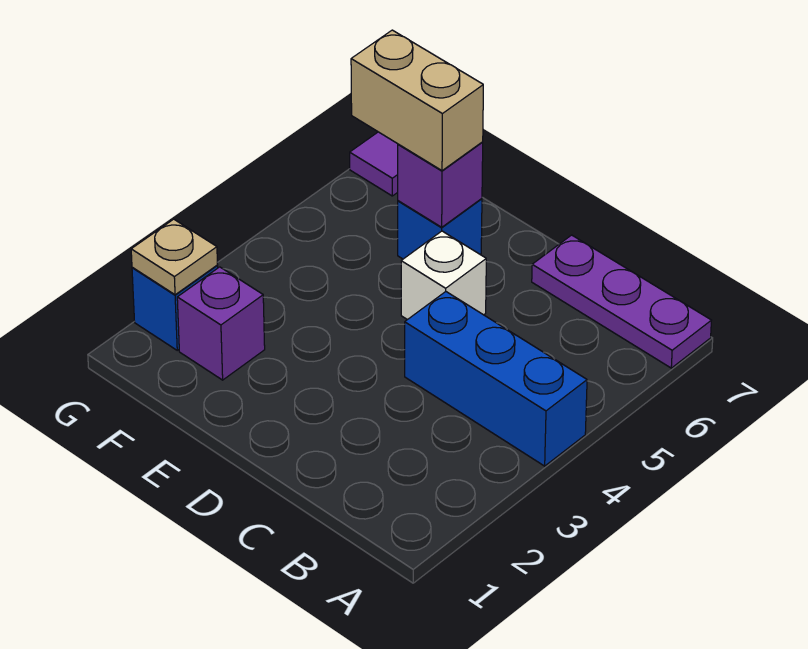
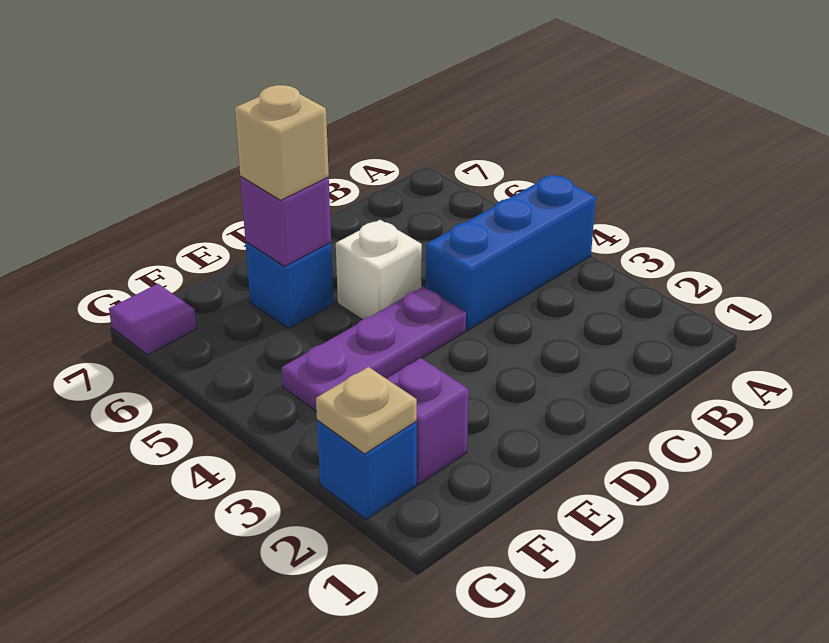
purple 1x3 plate [532,235,712,368] -> purple 1x3 plate moved to [281,287,466,411]
tan 1x2 brick [351,30,483,171] -> tan 1x1 brick [235,85,329,200]

